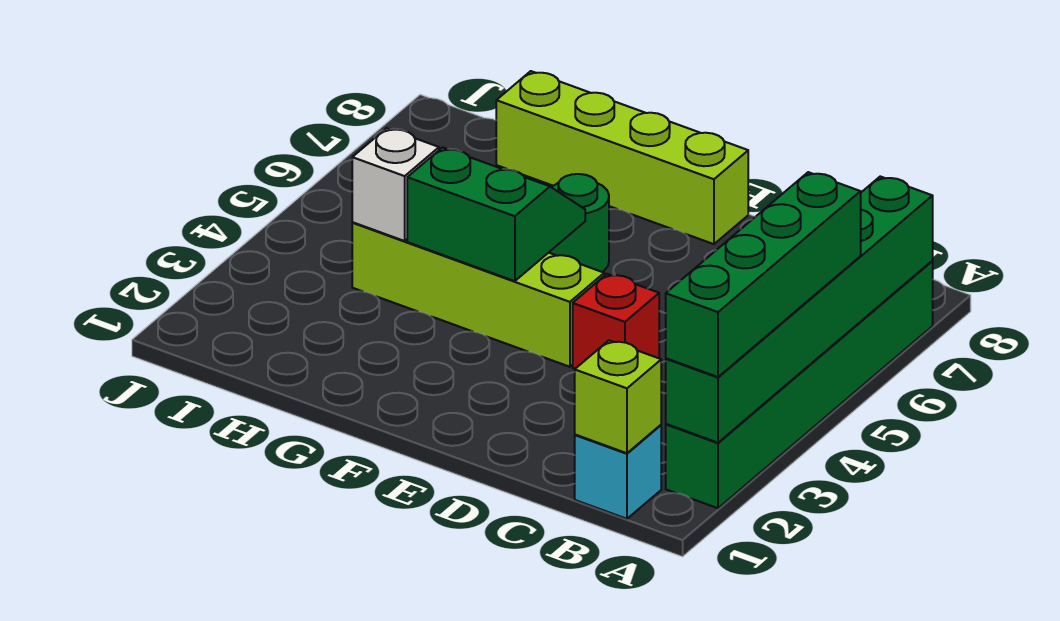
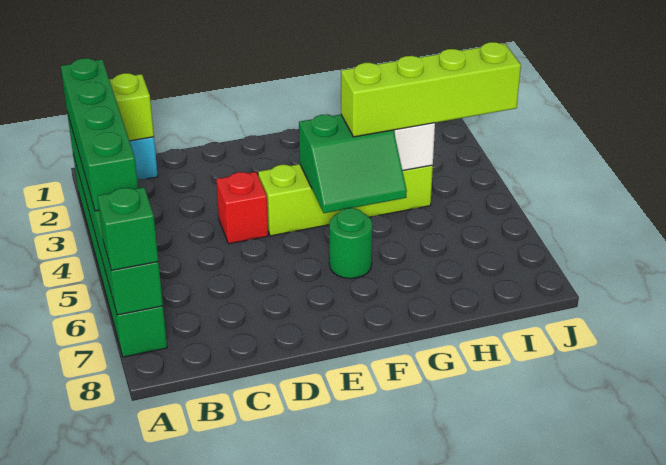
none -> green 1x1 brick [97,187,158,271]
lime 1x4 brick [496,71,748,244] -> lime 1x4 brick moved to [341,42,521,137]

